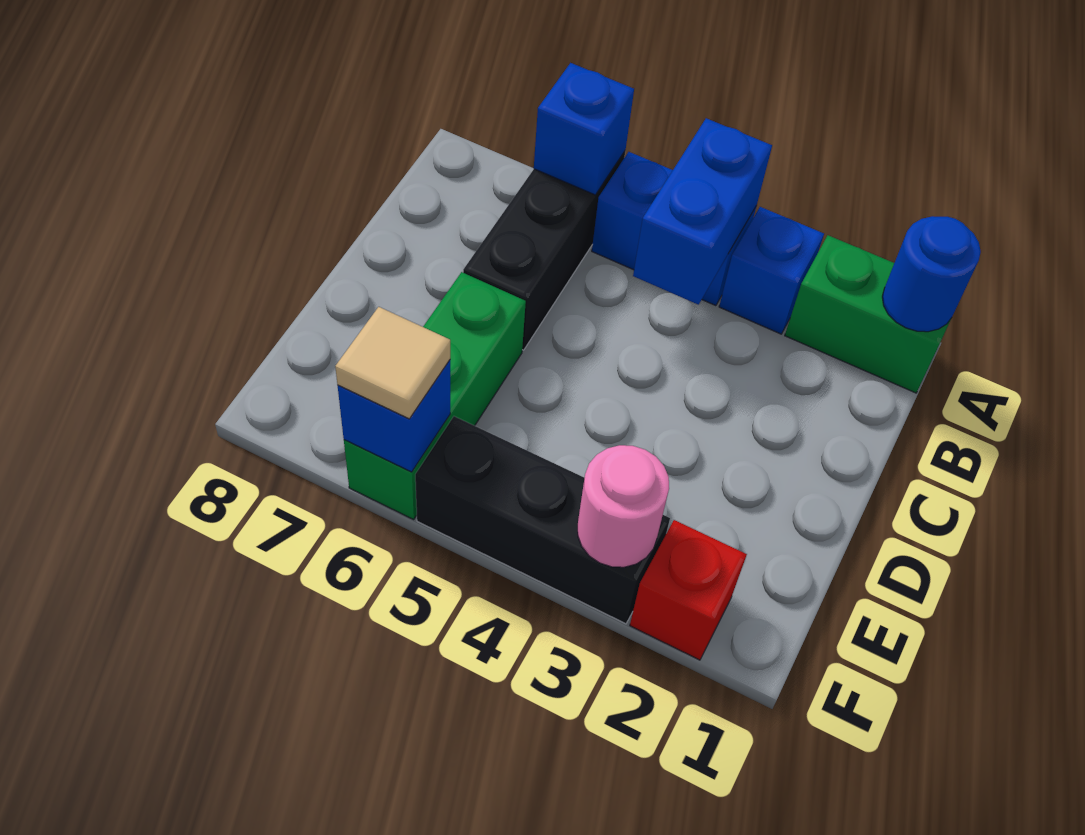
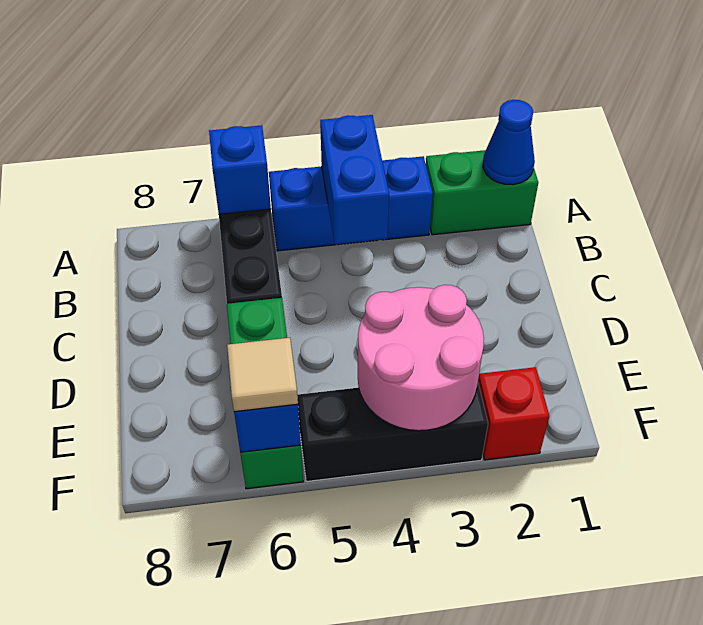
blue 1x1 round brick [882,216,981,332] -> blue 1x1 cone [483,100,535,185]
pink 1x1 round brick [578,445,669,567] -> pink 2x2 round brick [358,285,484,431]

